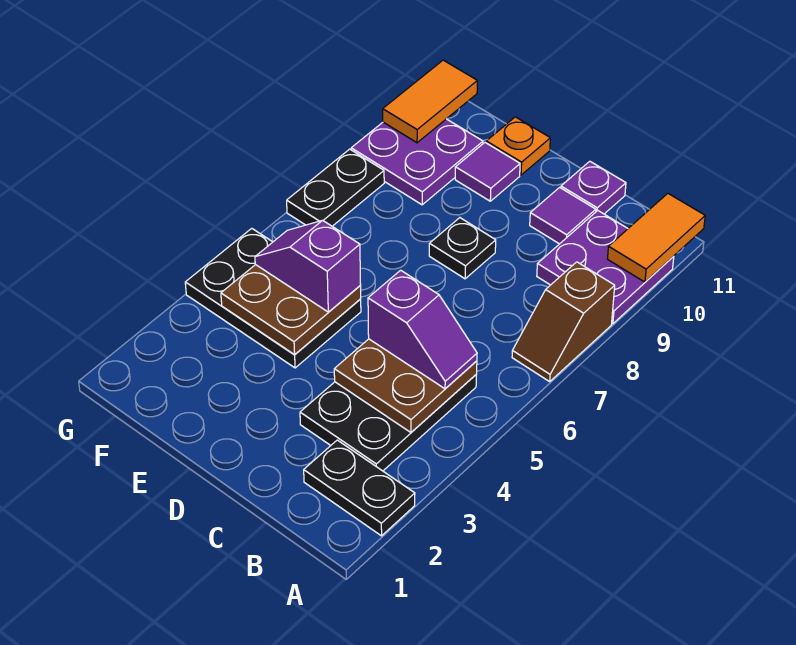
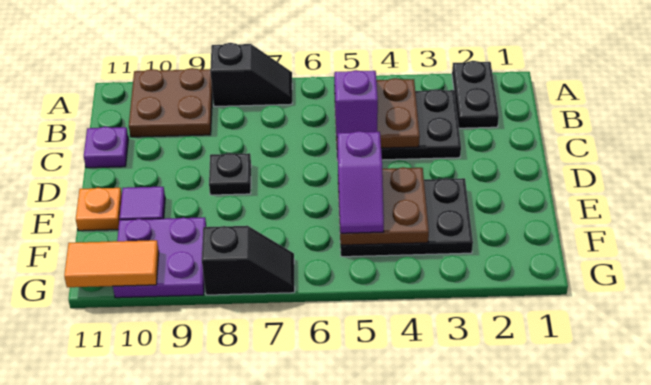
brown 1x2 slope [512,262,615,382] -> black 1x2 slope [210,43,292,107]
purple 2x2 plate [537,211,674,324] -> brown 2x2 plate [129,68,212,137]
orange 1x2 tile [608,193,705,282] -> none
purple 1x1 tile [530,187,596,244] -> none
black 2x3 plate [185,228,361,368] -> black 2x3 plate turned to [338,178,473,257]
black 1x2 plate [287,149,384,226] -> black 1x2 slope [202,226,295,295]

